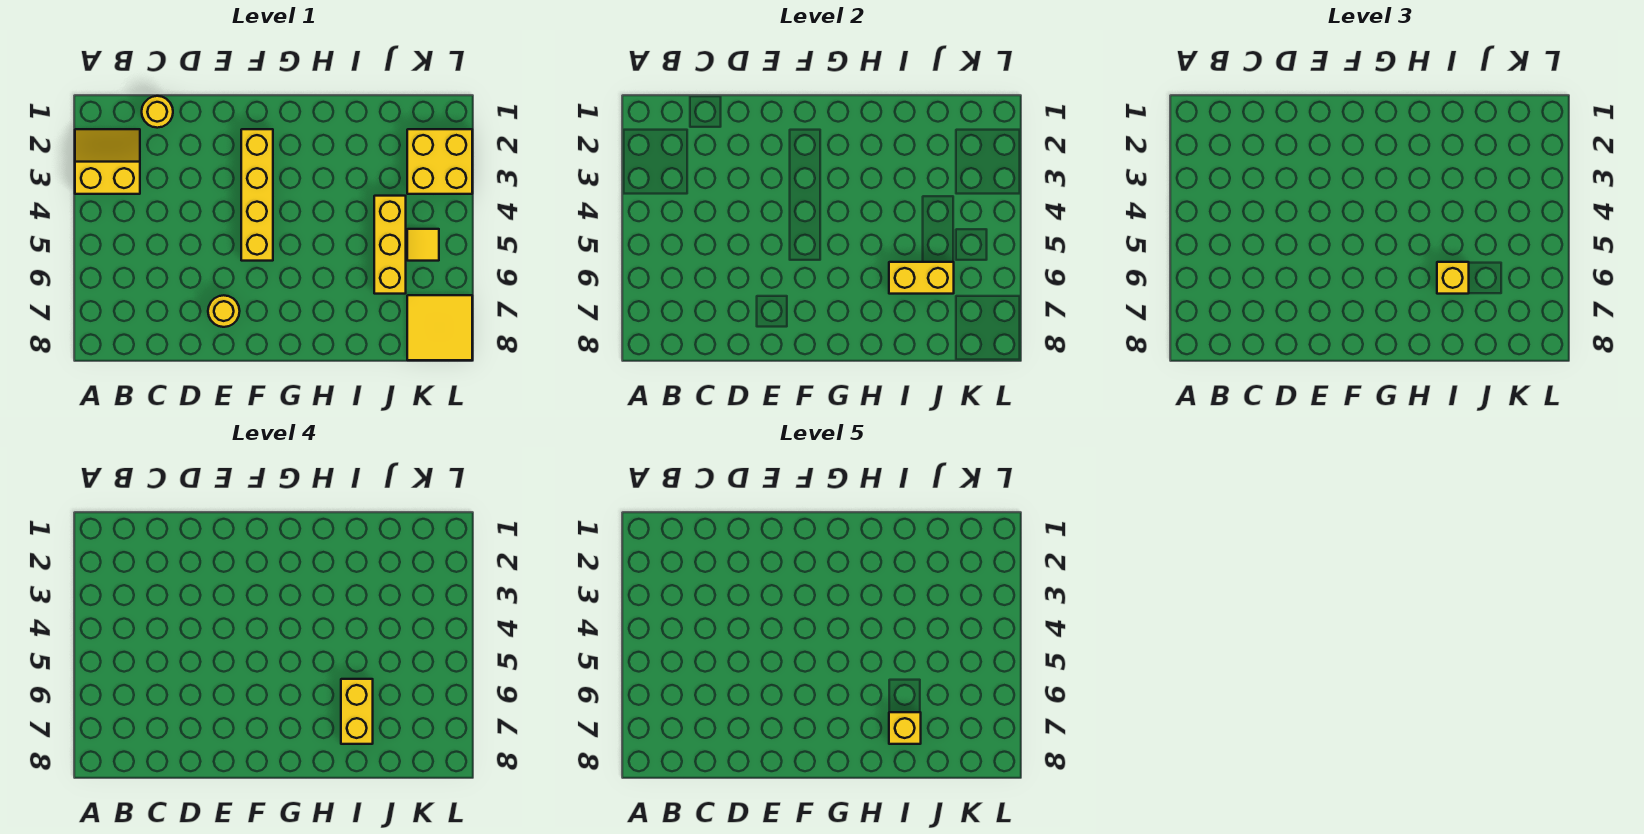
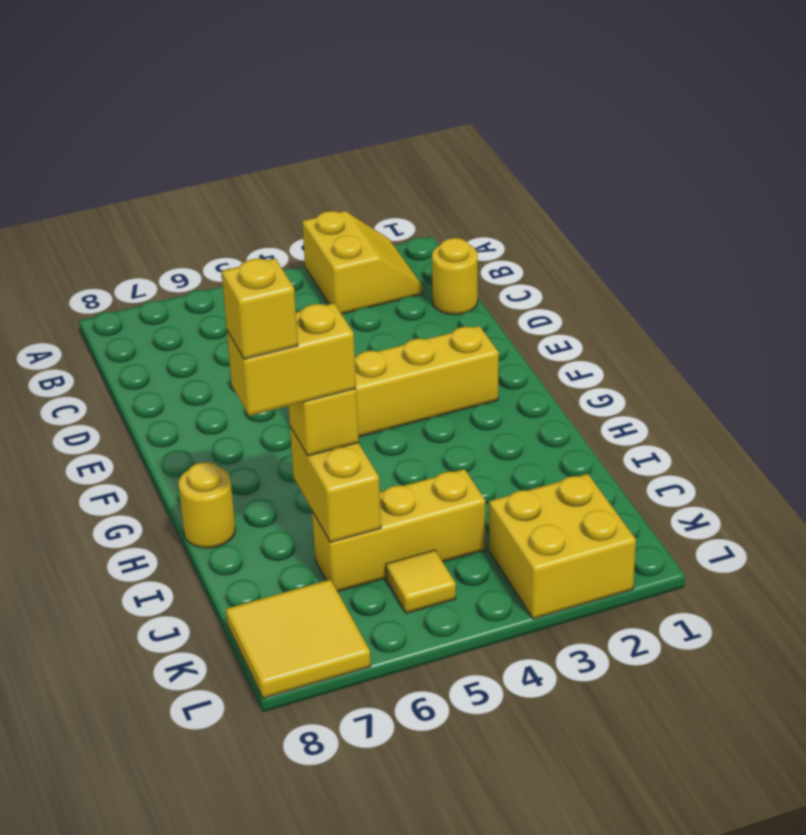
yellow 1x1 round brick [208,295,240,327] -> yellow 1x1 round brick moved to [178,462,235,548]

